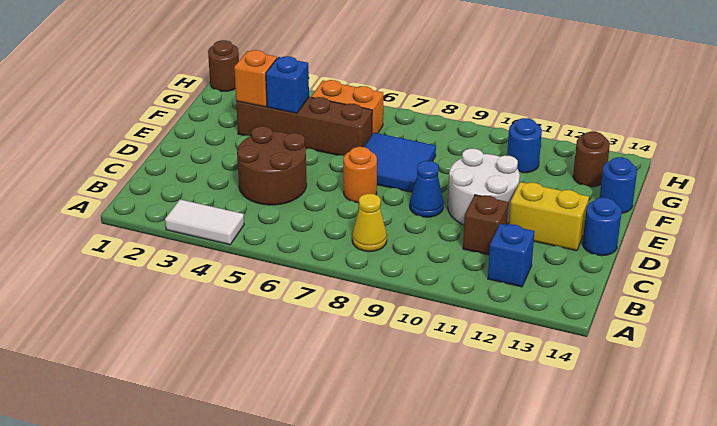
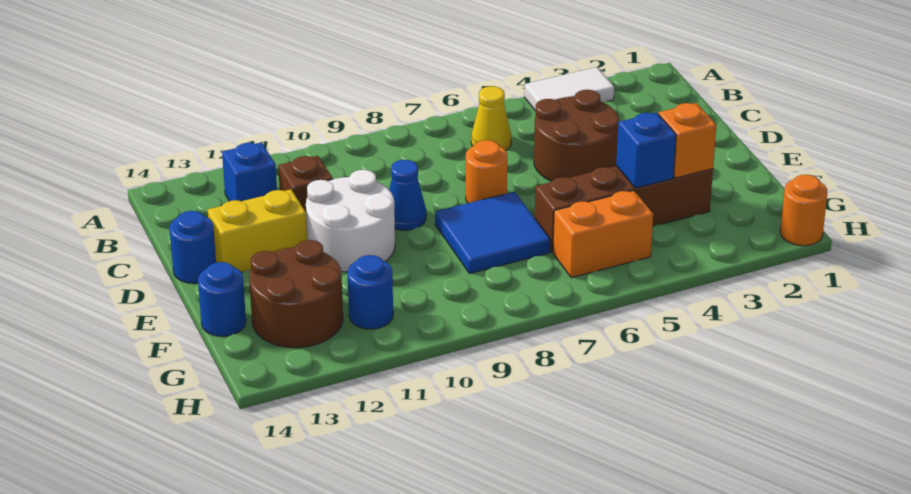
yellow 1x1 cone [352,194,387,251] -> yellow 1x1 cone moved to [471,86,511,150]
brown 1x1 round brick [573,131,610,187] -> brown 2x2 round brick [249,240,343,348]
brown 1x1 round brick [208,40,239,91] -> orange 1x1 round brick [780,175,827,246]

